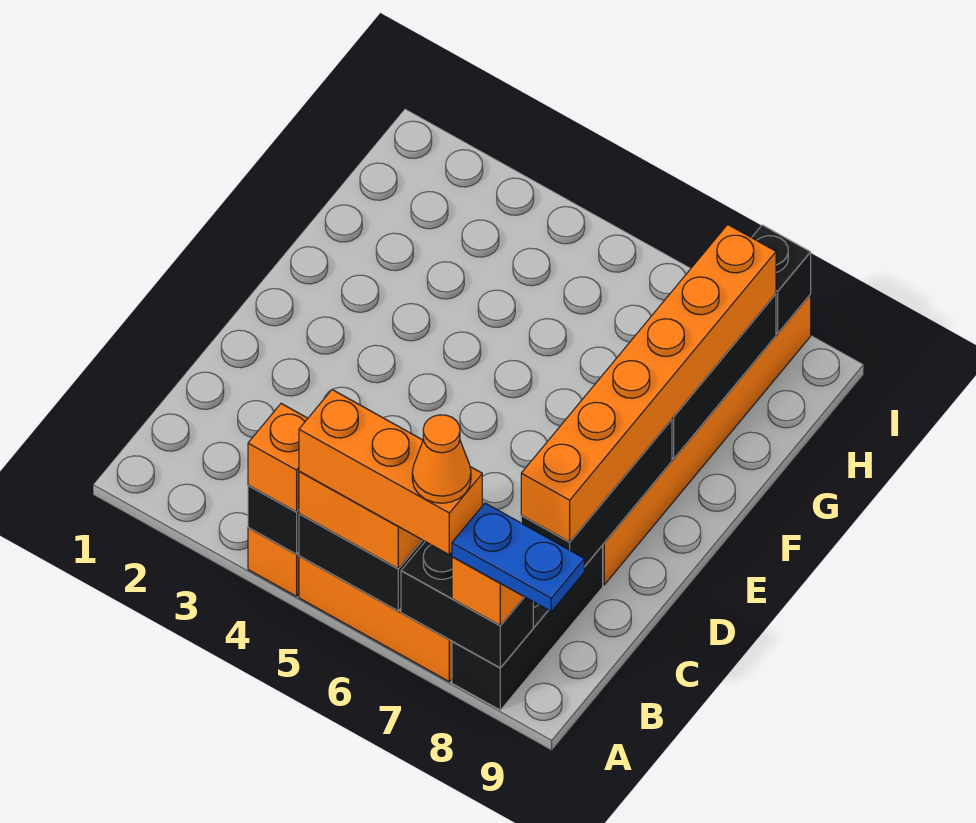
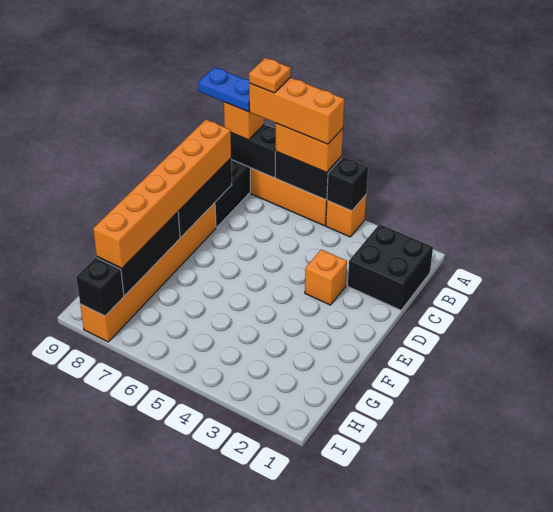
orange 1x1 brick [248,404,308,512] -> orange 1x1 brick moved to [305,250,347,305]
orange 1x1 cone [412,415,471,503] -> orange 1x1 plate [249,58,291,93]
none -> black 2x2 brick [348,224,433,310]

